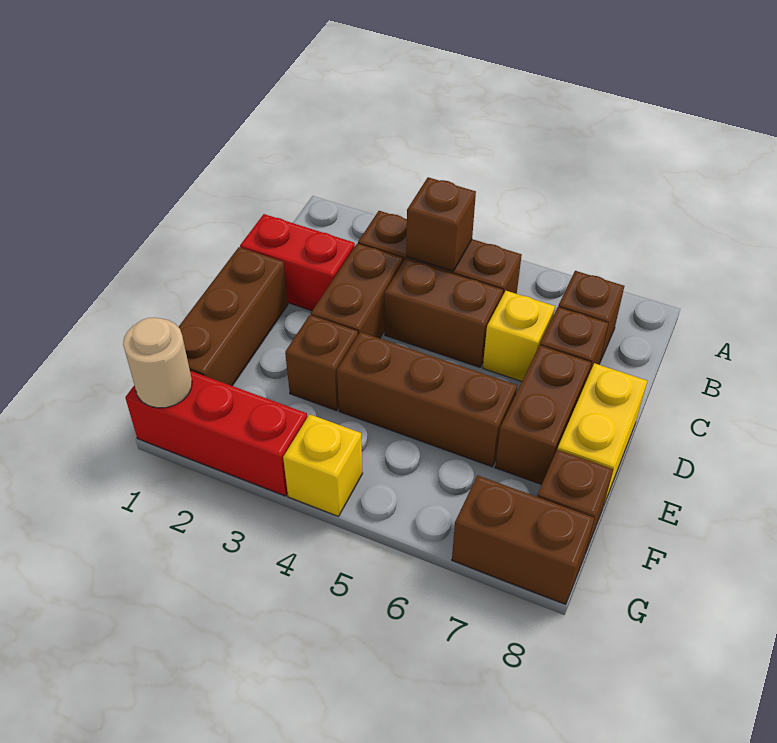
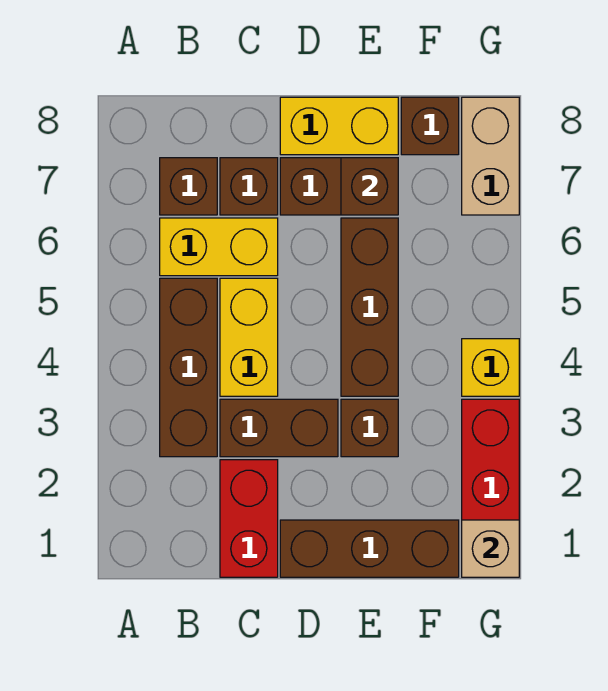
brown 1x1 brick [406,177,476,271] -> brown 1x1 brick moved to [341,158,398,215]
brown 1x2 brick [384,259,503,367] -> yellow 1x2 brick [220,278,278,396]
yellow 1x1 brick [483,291,555,382] -> yellow 1x2 brick [160,218,278,276]
tan 1x1 round brick [123,317,192,408] -> tan 1x1 brick [462,520,519,577]
brown 1x2 brick [452,475,594,605] -> tan 1x2 brick [462,97,519,215]

